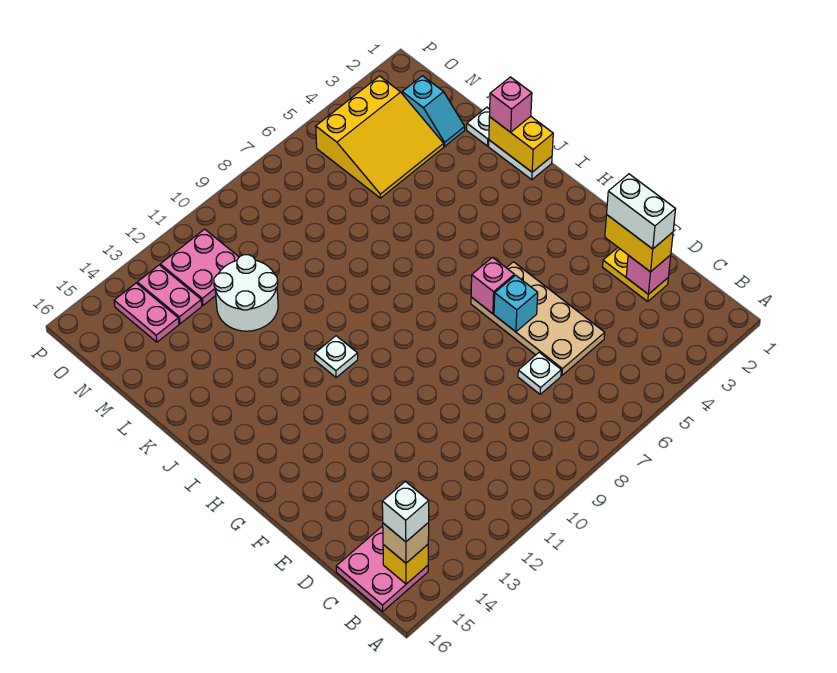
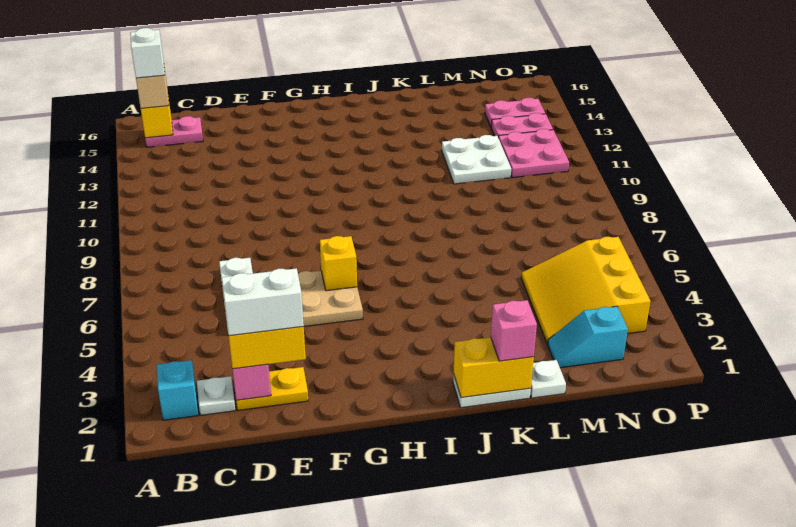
pink 2x2 plate [336,527,428,611] -> pink 1x2 plate [145,116,203,147]
cyan 1x1 brick [494,275,538,332] -> cyan 1x1 brick moved to [156,360,198,420]
pink 1x1 brick [471,257,514,314] -> yellow 1x1 brick [320,236,357,291]
white 1x1 plate [315,336,358,377] -> white 1x1 plate moved to [197,376,235,415]
white 2x2 round brick [214,255,278,331] -> white 2x2 plate [442,135,511,184]

